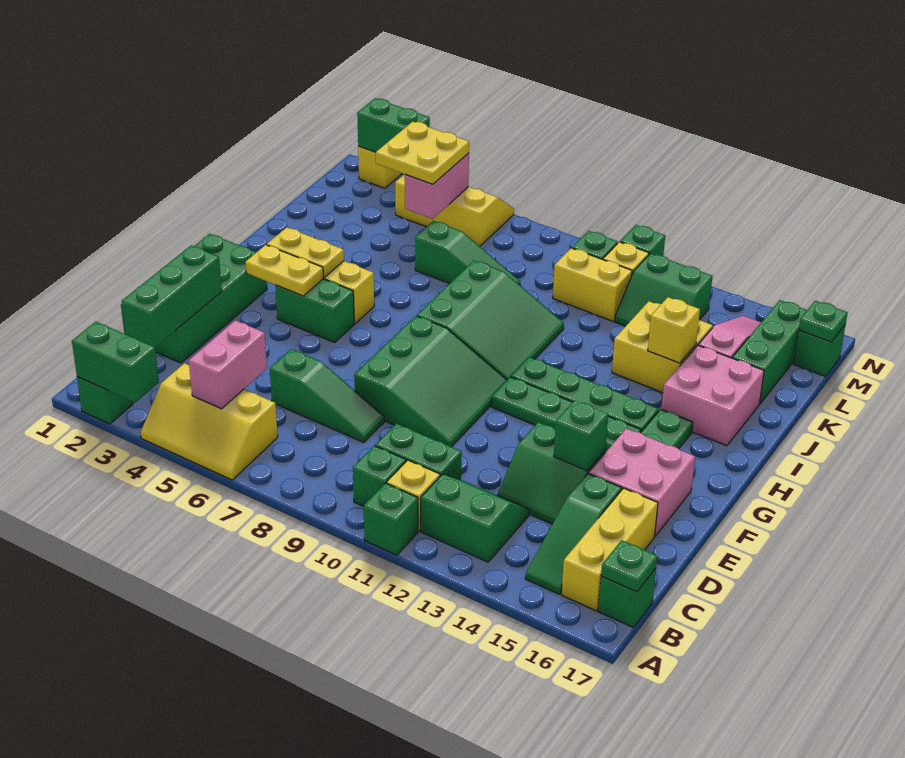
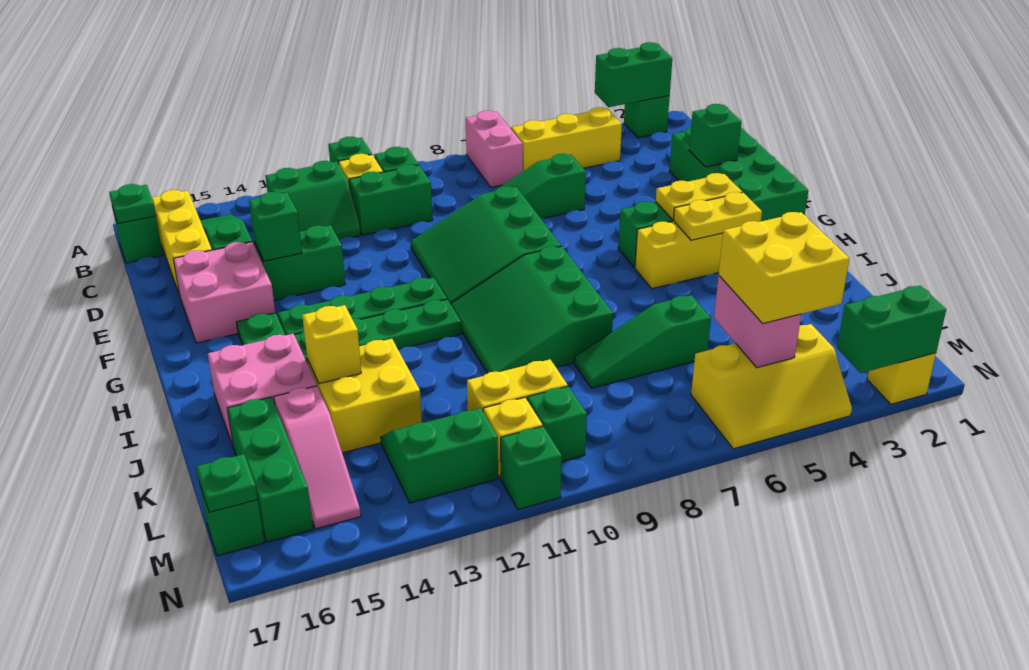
pink 1x2 brick [189,320,267,409] -> pink 1x2 brick moved to [466,111,523,187]
green 1x3 brick [122,246,222,347] -> green 1x1 brick [689,104,741,167]
yellow 2x2 plate [376,122,469,184] -> yellow 2x2 brick [719,212,849,324]

